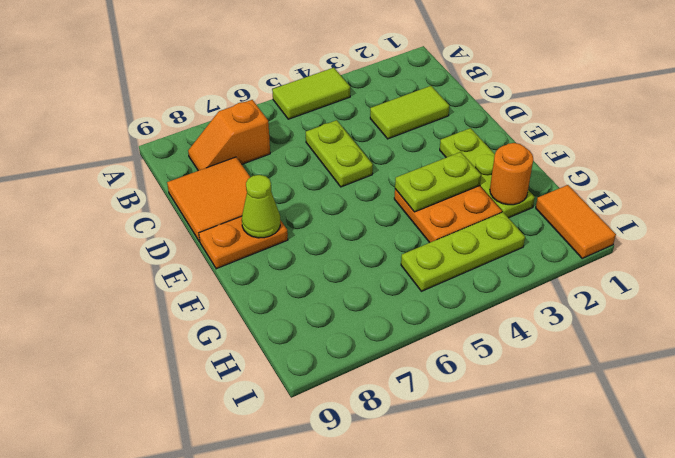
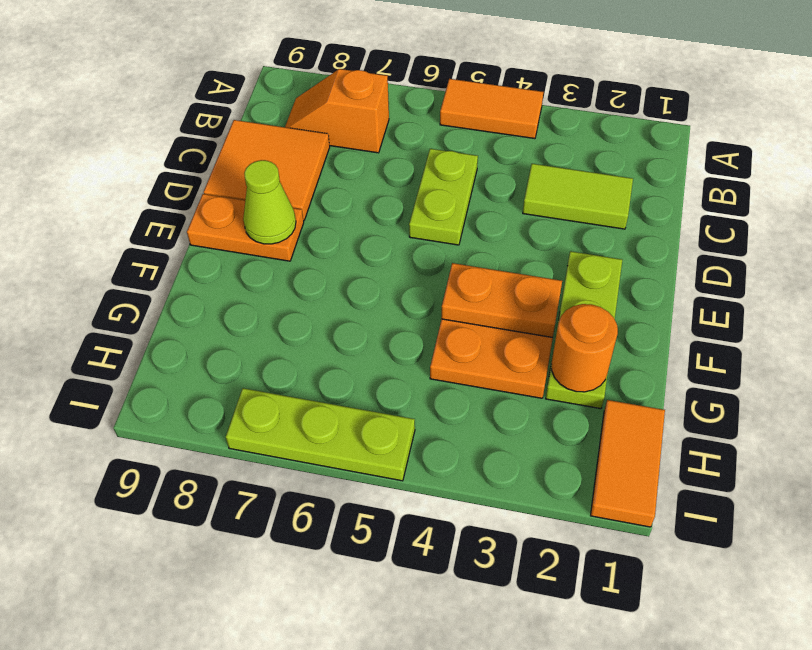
lime 1x2 tile [272,68,350,119] -> orange 1x2 tile [440,79,543,139]
lime 1x2 plate [395,152,481,212] -> orange 1x2 plate [441,263,562,338]
lime 1x3 plate [401,212,525,291] -> lime 1x3 plate moved to [226,388,415,481]

